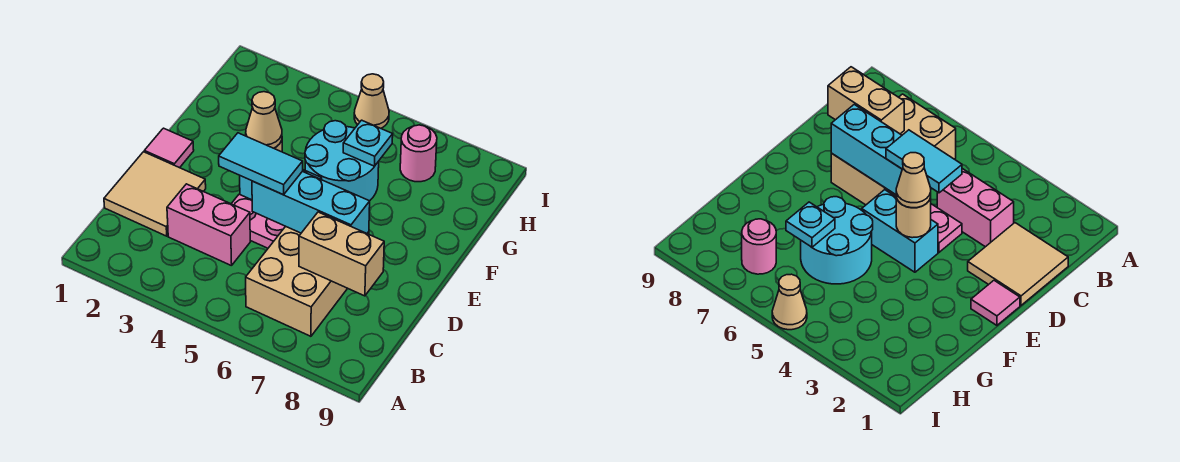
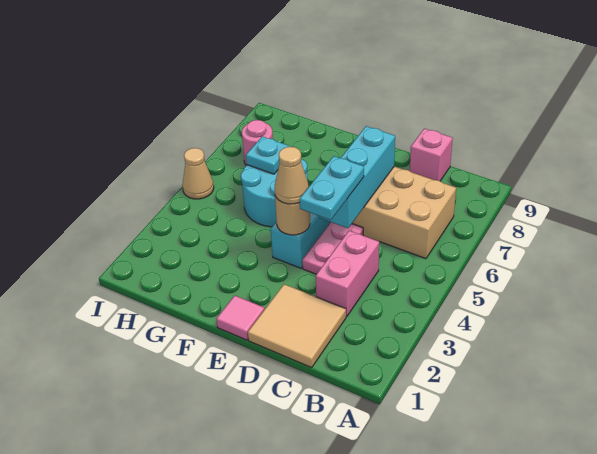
tan 1x2 brick [299,212,384,296] -> none
none -> pink 1x1 brick [410,128,453,181]
cyan 1x2 tile [219,133,303,195] -> cyan 1x2 plate [300,156,364,220]

